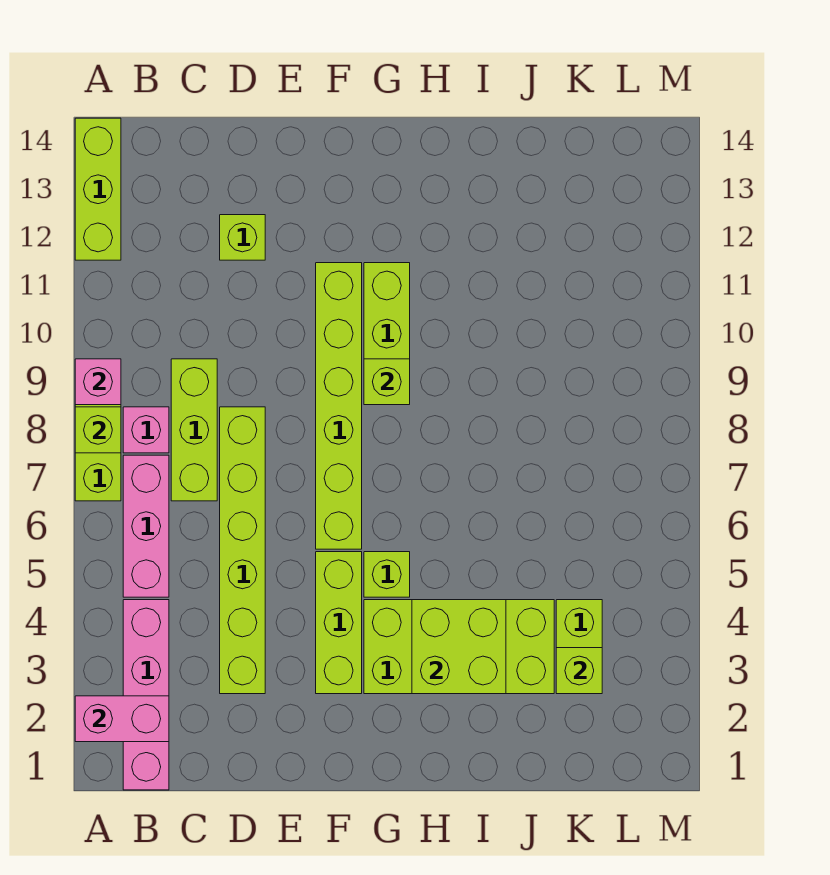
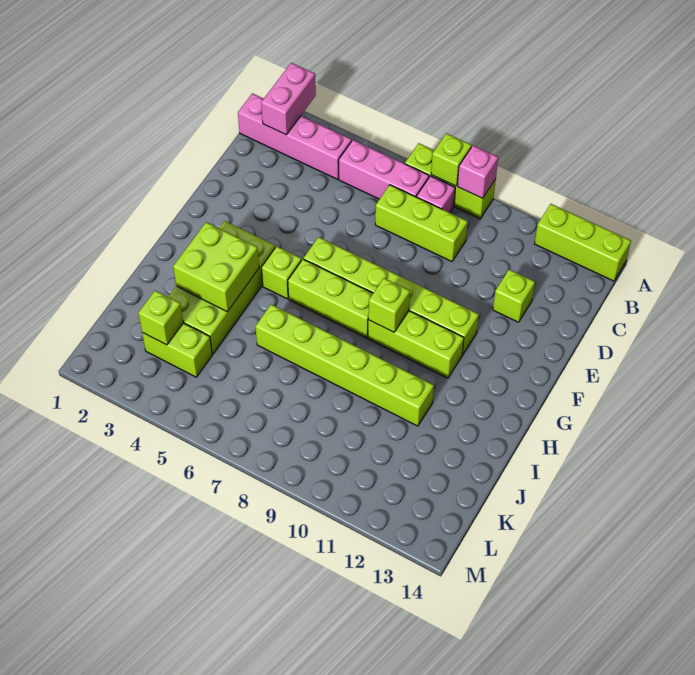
lime 1x6 brick [220,407,265,694] -> lime 1x6 brick moved to [255,304,434,426]
lime 1x3 brick [316,552,362,694] -> lime 1x3 brick moved to [288,259,373,338]

